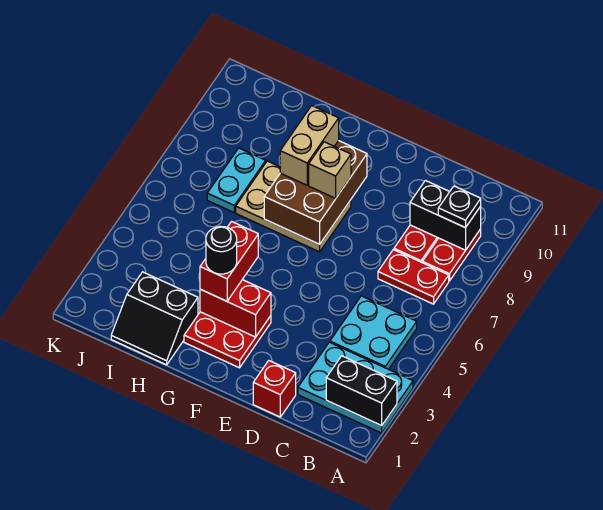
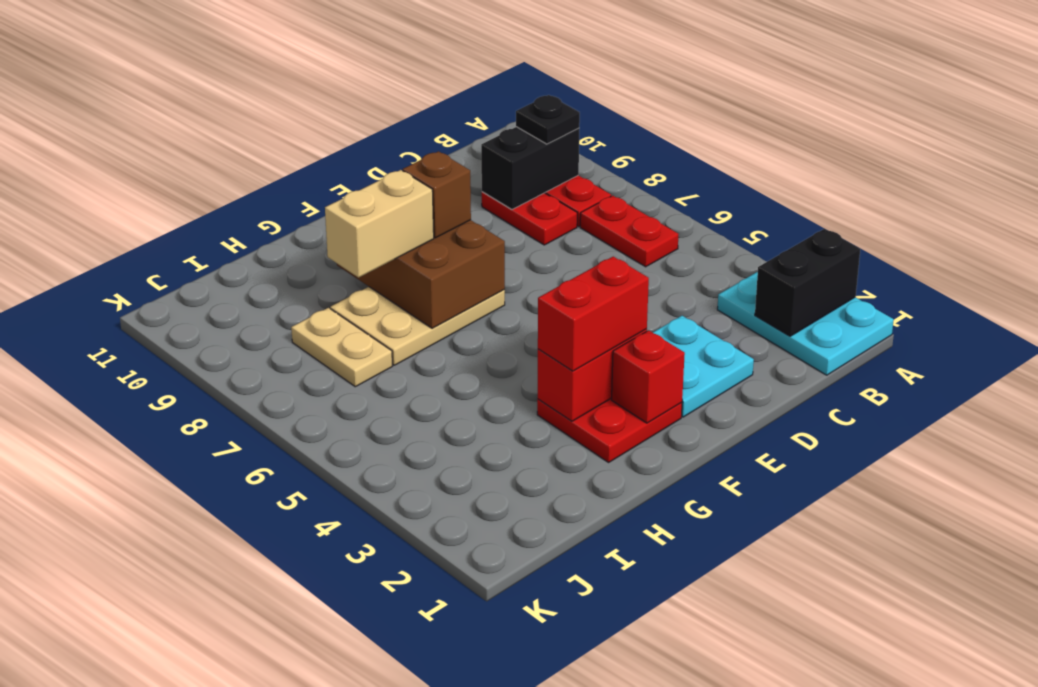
cyan 2x3 plate [298,342,413,433] -> cyan 2x3 plate turned to [717,272,894,375]
cyan 2x2 plate [330,296,417,369] -> cyan 2x2 plate moved to [653,316,754,417]
red 1x2 plate [378,250,449,304] -> red 1x2 plate turned to [580,196,678,267]
red 1x1 brick [253,361,296,417] -> red 1x1 brick moved to [612,330,685,423]
tan 1x1 brick [309,142,351,199] -> brown 1x1 brick [403,151,471,238]
red 1x2 brick [200,222,258,301] -> red 1x2 brick turned to [538,257,649,371]
black 1x1 round brick [206,226,237,274] -> none
tan 1x2 brick [280,106,339,185] -> tan 1x2 brick turned to [325,170,434,277]
black 2x2 slope [111,272,198,365] -> none
cyan 1x2 plate [207,148,266,212] -> tan 1x2 plate [291,308,392,387]

